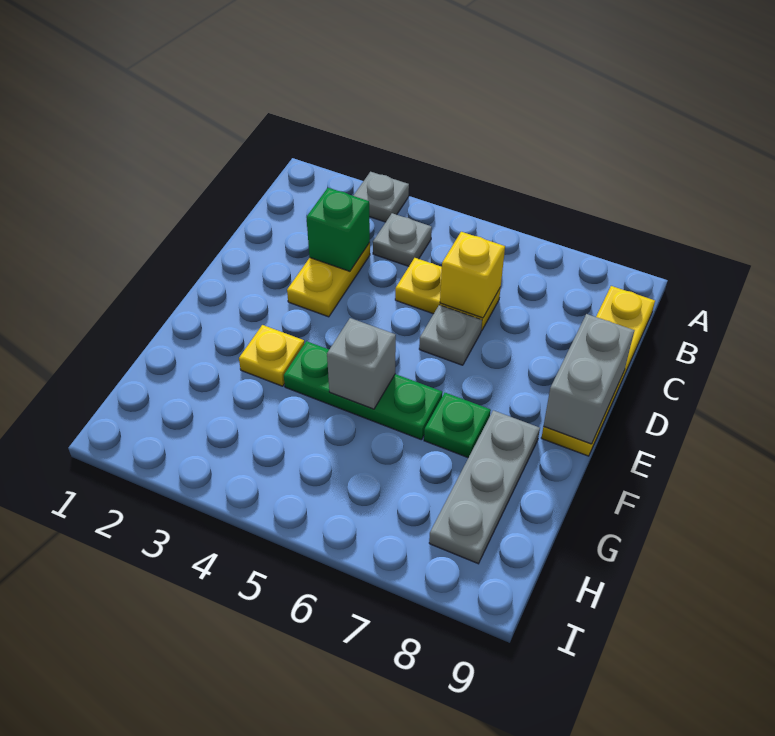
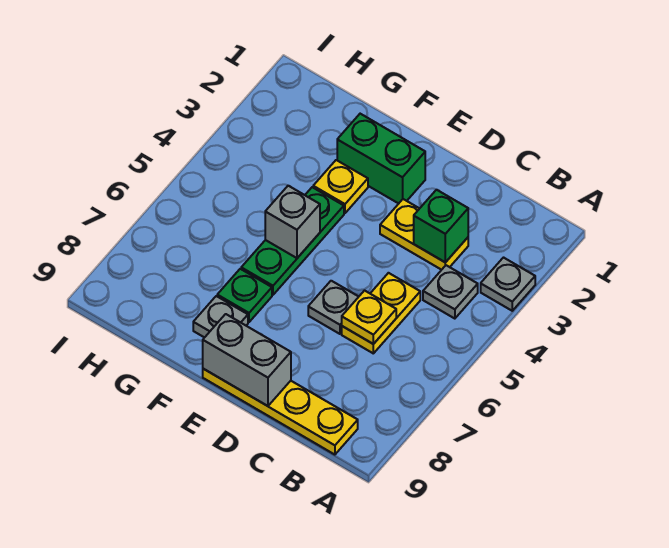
yellow 1x1 brick [440,232,505,318] -> yellow 1x1 plate [342,291,396,344]
none -> green 1x2 brick [337,114,425,204]
grey 1x3 plate [429,410,540,564] -> grey 1x1 plate [193,296,248,338]

